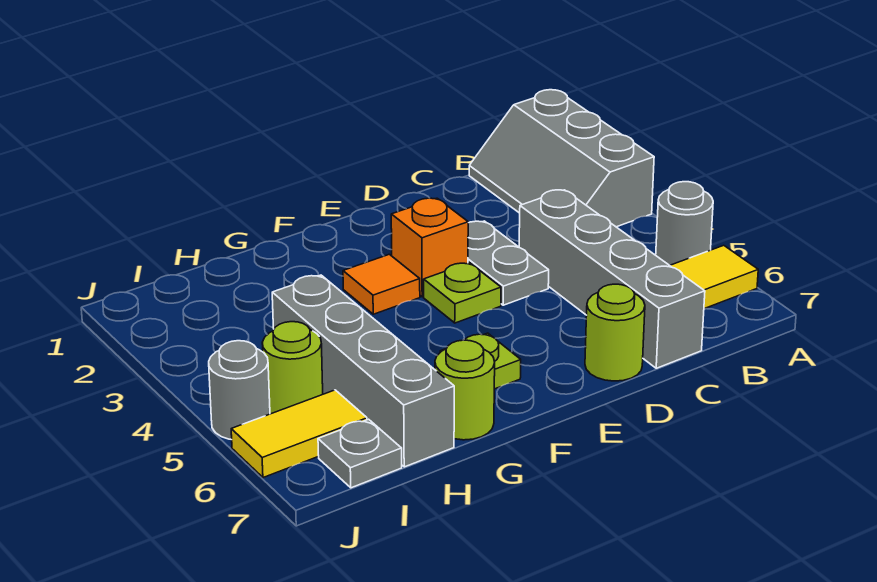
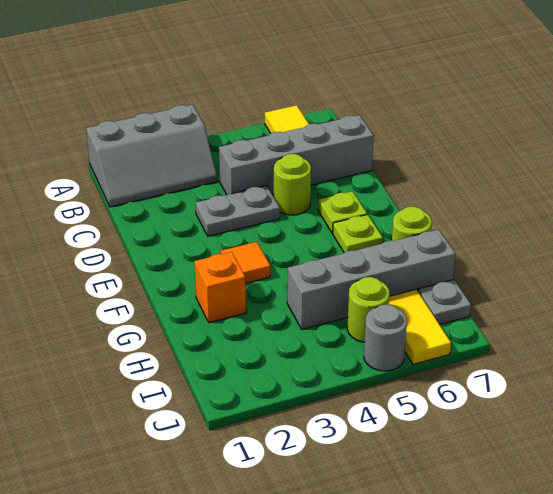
grey 1x1 round brick [656,182,713,265] -> none
lime 1x1 round brick [585,284,645,381] -> lime 1x1 round brick moved to [274,154,311,215]
orange 1x1 brick [391,198,468,297] -> orange 1x1 brick moved to [194,252,246,323]
lime 1x1 plate [424,263,501,323] -> lime 1x1 plate moved to [318,191,367,233]

